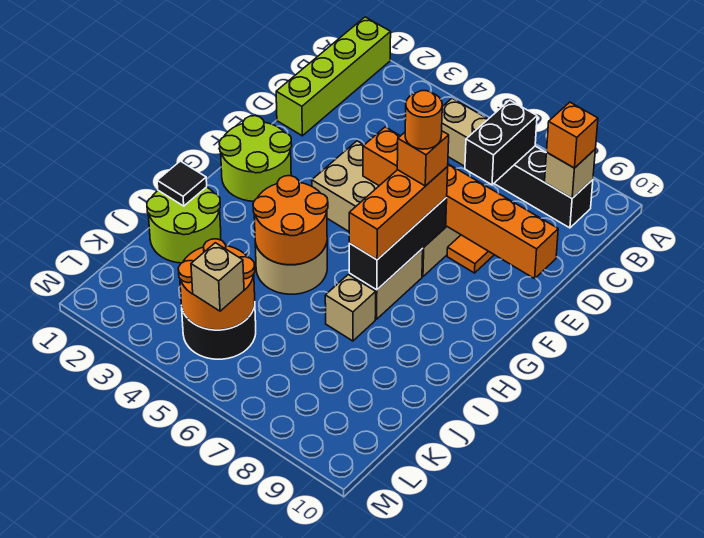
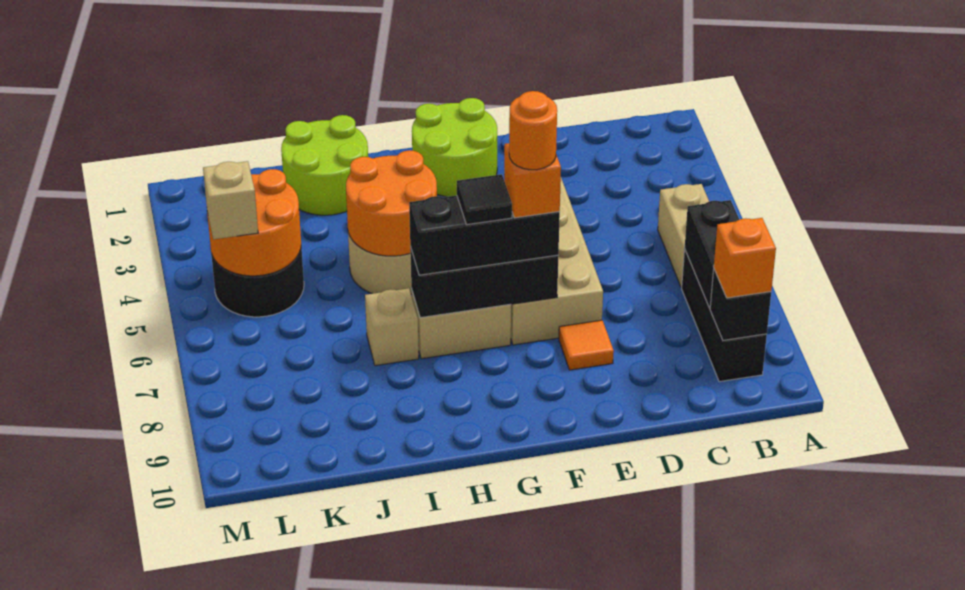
lime 1x4 brick [276,17,391,136] -> none
black 1x2 brick [465,100,537,185] -> black 1x2 brick turned to [685,200,739,308]
tan 1x1 brick [545,150,595,198] -> black 1x1 brick [710,270,771,340]
orange 1x6 brick [363,127,558,279] -> none
orange 1x3 brick [349,167,448,260] -> black 1x3 brick [409,195,560,275]
black 1x1 tile [157,161,207,206] -> black 1x1 tile moved to [457,174,512,225]

